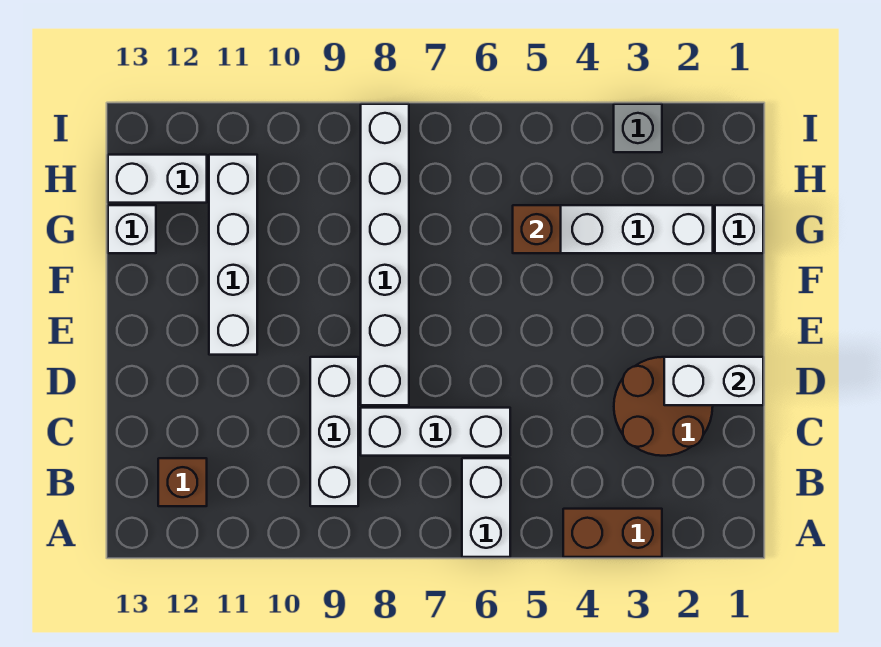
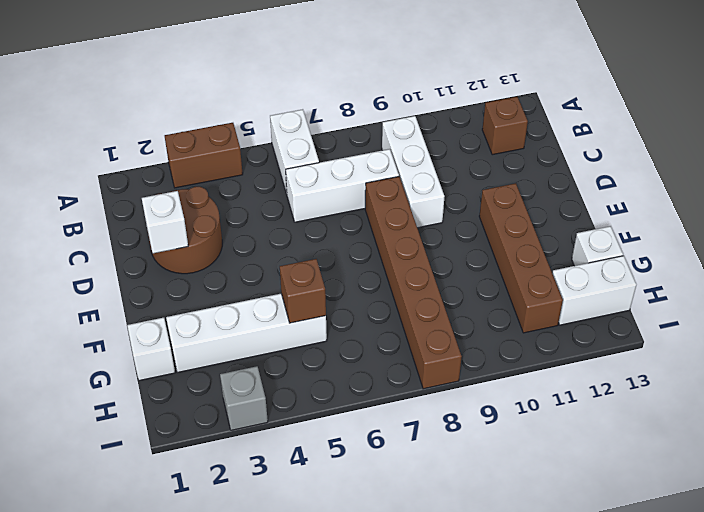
white 1x2 brick [664,357,763,405] -> white 1x1 brick [142,191,188,253]
white 1x6 brick [361,104,409,405] -> brown 1x6 brick [365,177,462,389]
white 1x4 brick [209,155,257,355] -> brown 1x4 brick [479,183,563,333]

